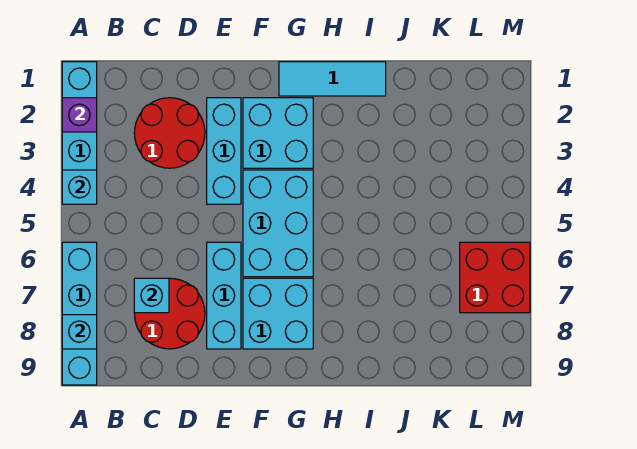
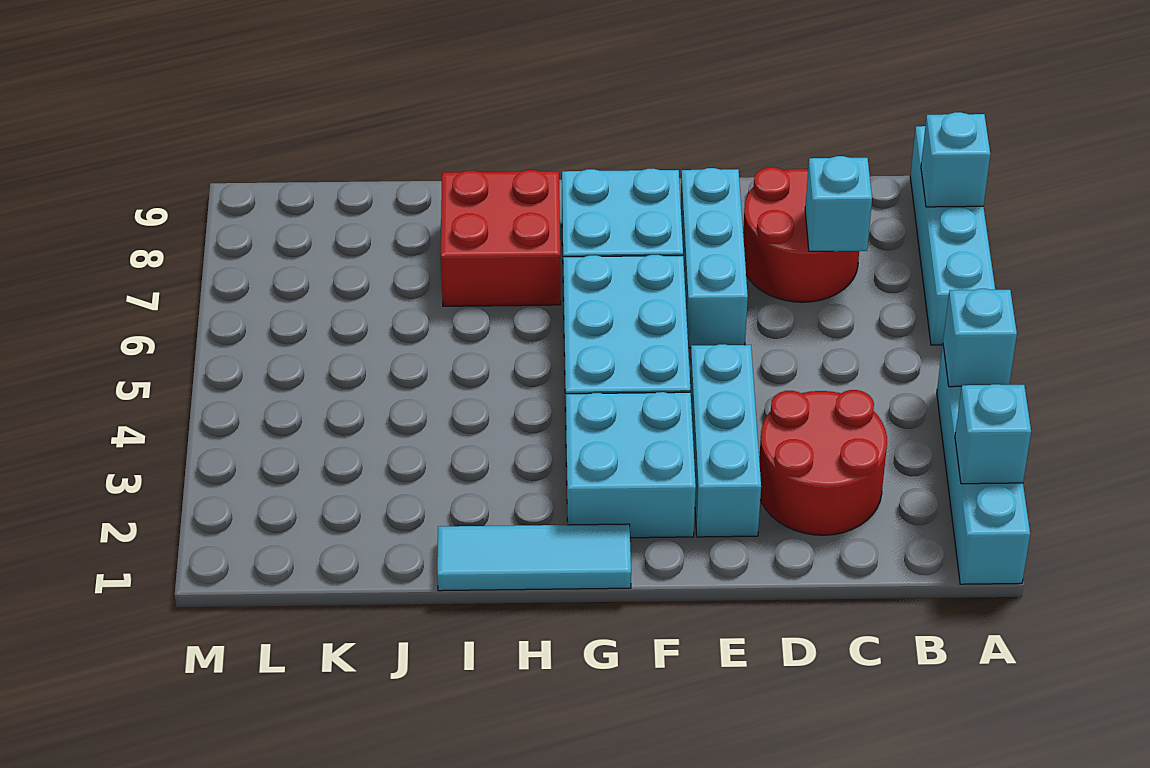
purple 1x1 brick [62,98,97,132] -> cyan 1x1 brick [955,384,1031,484]
red 2x2 brick [460,242,530,313] -> red 2x2 brick moved to [441,170,561,306]

